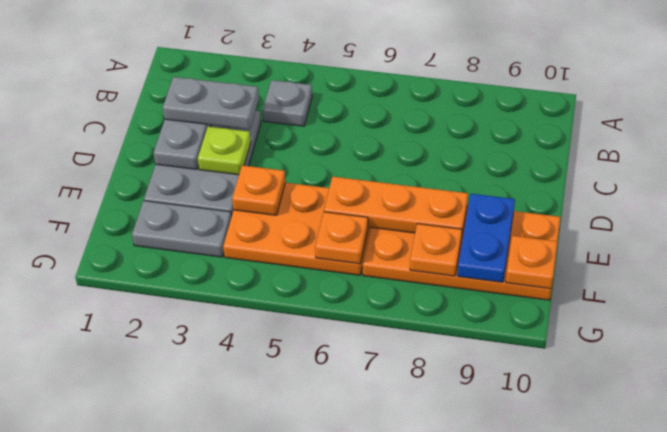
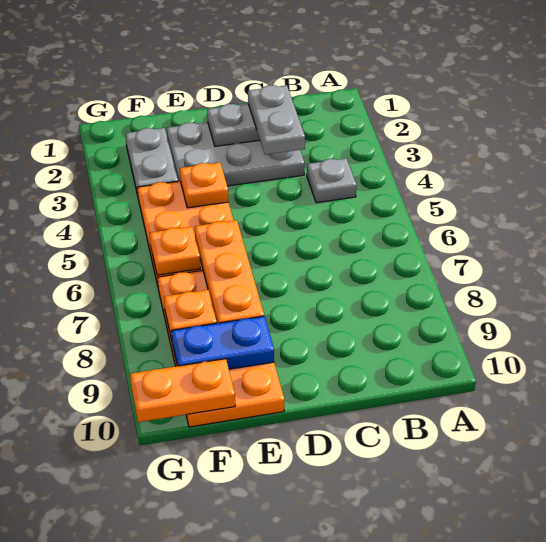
lime 1x1 plate [198,127,251,175] -> none
orange 1x1 plate [506,236,558,289] -> orange 1x2 plate [130,359,235,422]

